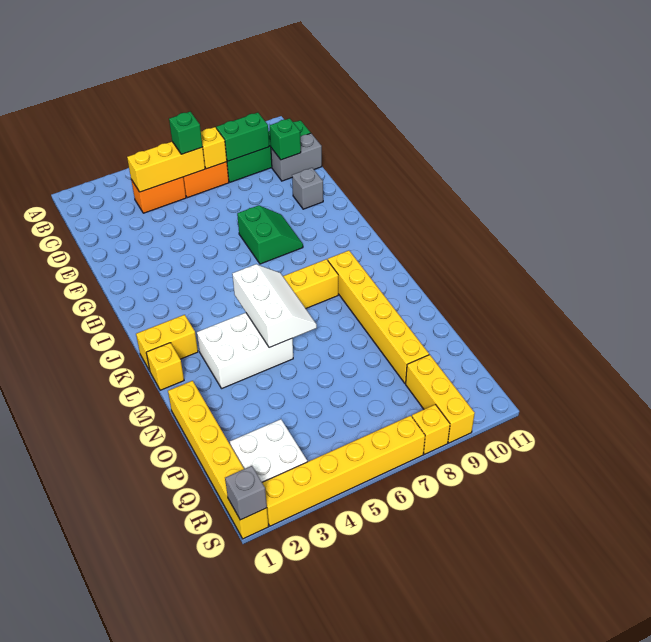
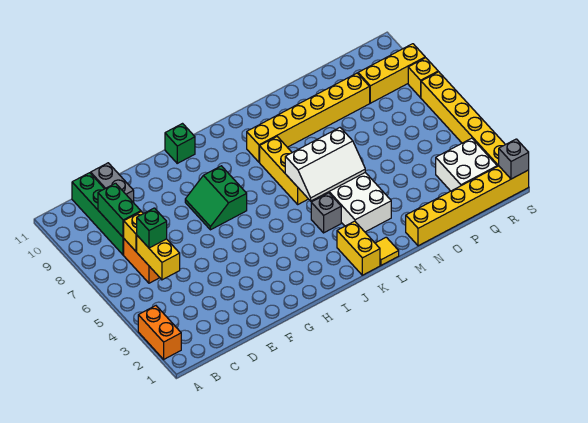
orange 1x2 brick [131,177,186,213] -> orange 1x2 brick moved to [138,306,181,359]
yellow 1x3 brick [127,142,205,192] -> yellow 1x2 brick [137,236,180,280]
green 1x1 brick [270,118,301,160] -> green 1x1 brick moved to [165,124,195,163]
grey 1x1 brick [292,168,323,209] -> grey 1x1 brick moved to [311,193,341,233]
green 2x2 slope [237,205,303,264] -> green 2x2 slope turned to [185,166,247,230]
white 2x3 slope [232,264,317,348] -> white 2x3 slope turned to [285,128,365,201]
yellow 1x1 brick [146,343,184,390] -> yellow 1x1 tile [375,237,399,265]

